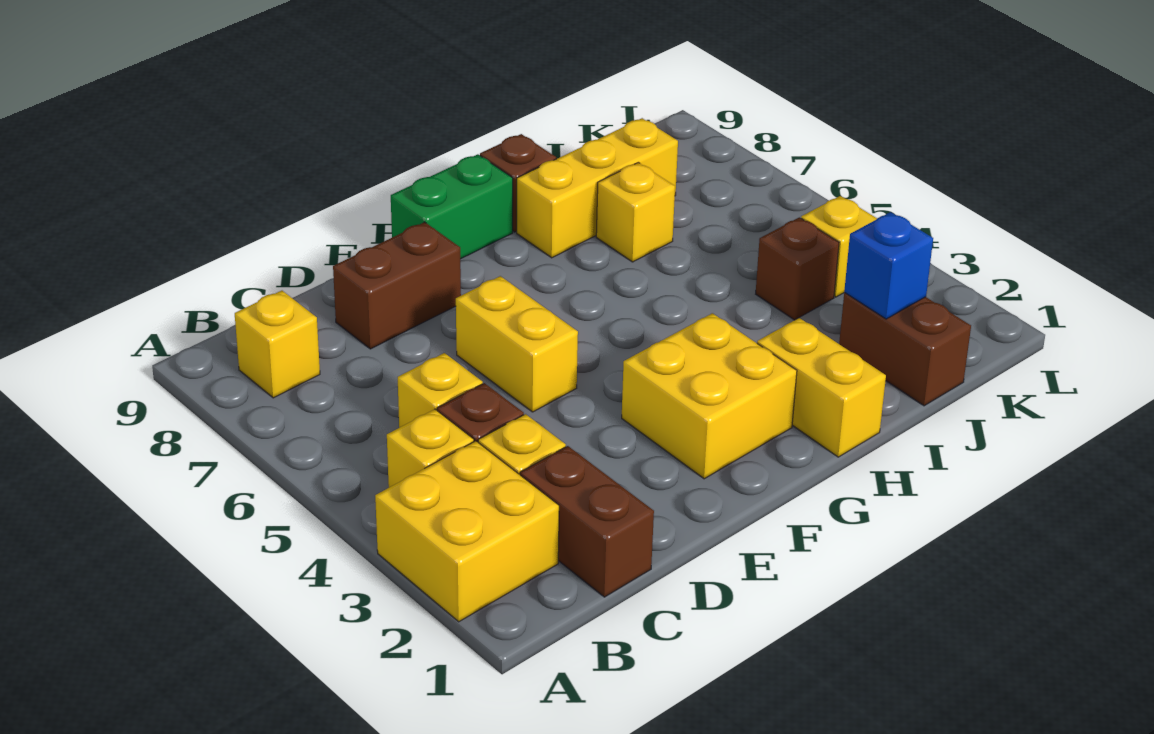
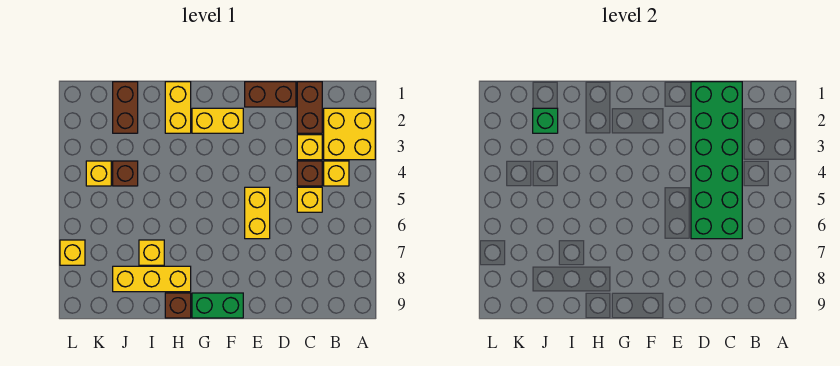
yellow 1x1 brick [235,291,320,398] -> yellow 1x1 brick moved to [60,240,85,265]
none -> green 2x6 brick [691,82,742,239]
brown 1x2 brick [333,222,461,349] -> brown 1x2 brick moved to [245,82,296,107]
yellow 2x2 brick [622,313,797,479] -> yellow 1x2 brick [192,108,243,133]
blue 1x1 brick [844,212,933,319] -> green 1x1 brick [533,108,558,133]

